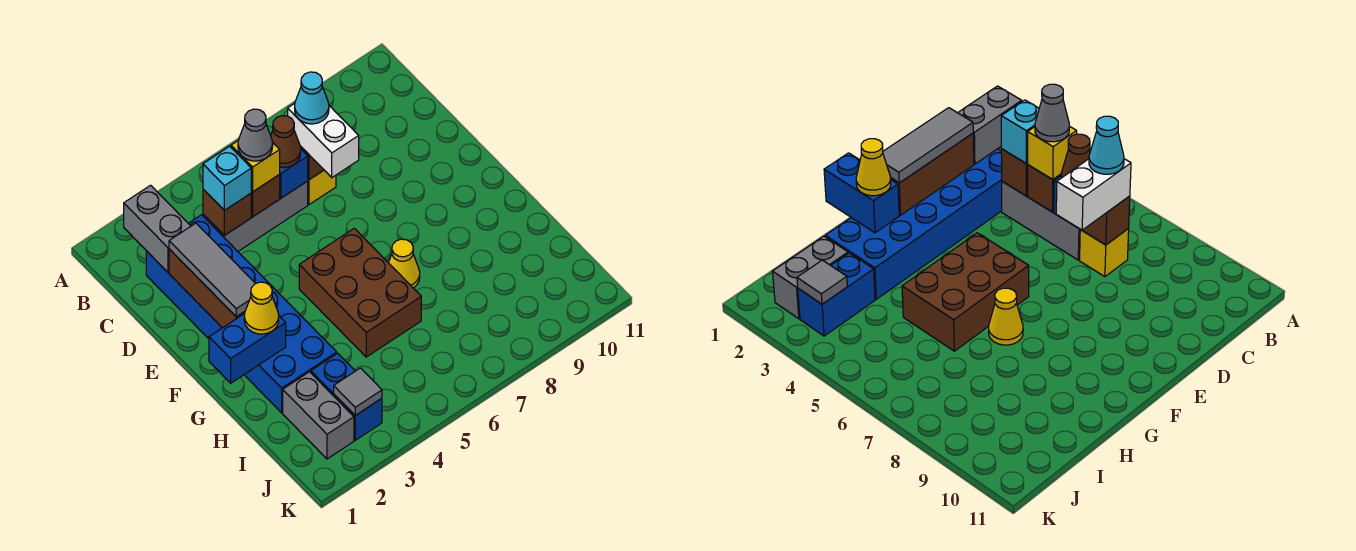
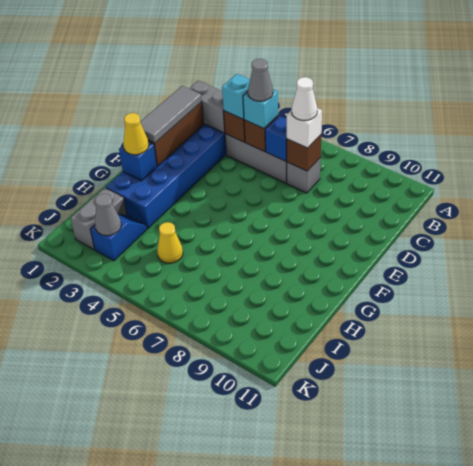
grey 1x2 brick [124,185,191,272] -> grey 1x2 brick turned to [189,81,225,133]
yellow 1x1 brick [231,141,280,192] -> cyan 1x1 brick [243,89,278,128]
brown 1x1 cone [271,116,301,168] -> none
yellow 1x1 brick [308,170,336,205] -> grey 1x1 brick [287,158,321,193]
white 1x2 brick [288,103,359,178] -> white 1x1 brick [287,108,322,148]
cyan 1x1 cone [295,72,329,124] -> white 1x1 cone [292,77,317,120]
brown 2x3 brick [299,228,421,357] -> none
blue 1x2 brick [209,313,286,383] -> blue 1x1 brick [119,142,157,181]
yellow 1x1 cone [389,239,420,288] -> yellow 1x1 cone moved to [157,222,183,263]
blue 1x2 brick [311,353,382,440] -> blue 1x2 slope [90,214,147,261]
grey 1x1 tile [334,368,382,415] -> grey 1x1 cone [95,194,121,236]

